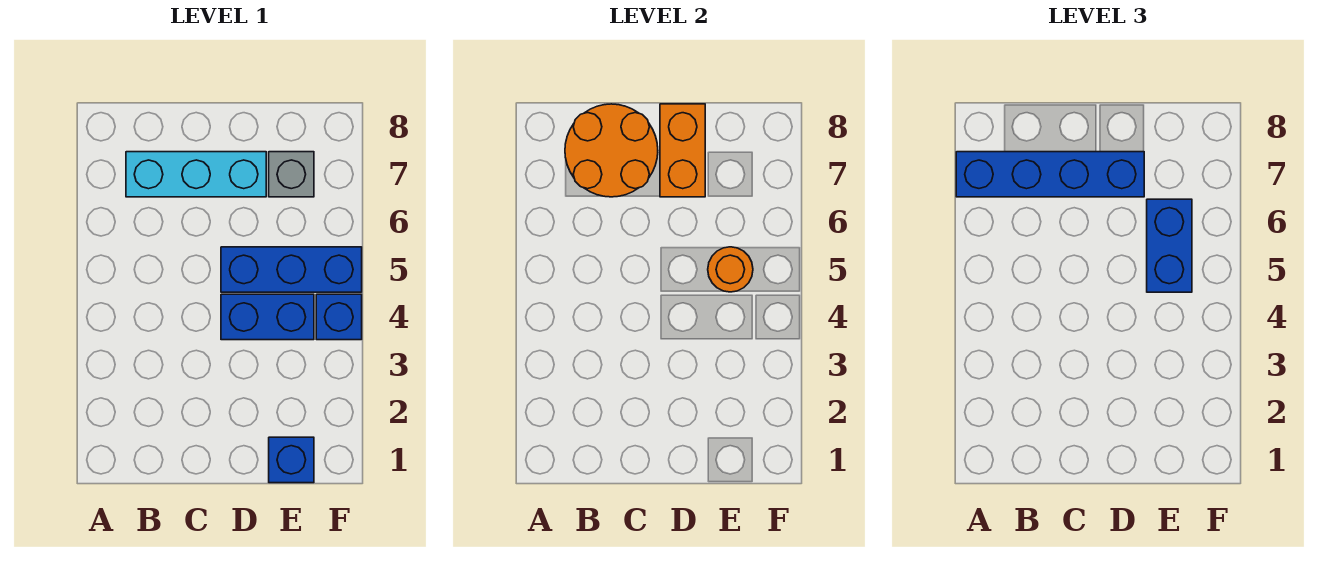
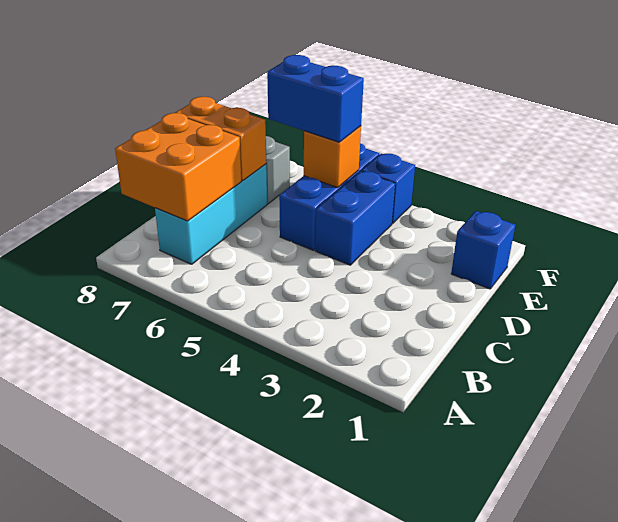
blue 1x4 brick [956,152,1144,197] -> none
orange 2x2 round brick [565,104,658,197] -> orange 2x2 brick [115,113,241,221]
orange 1x1 round brick [708,247,753,292] -> orange 1x1 brick [304,126,361,188]

